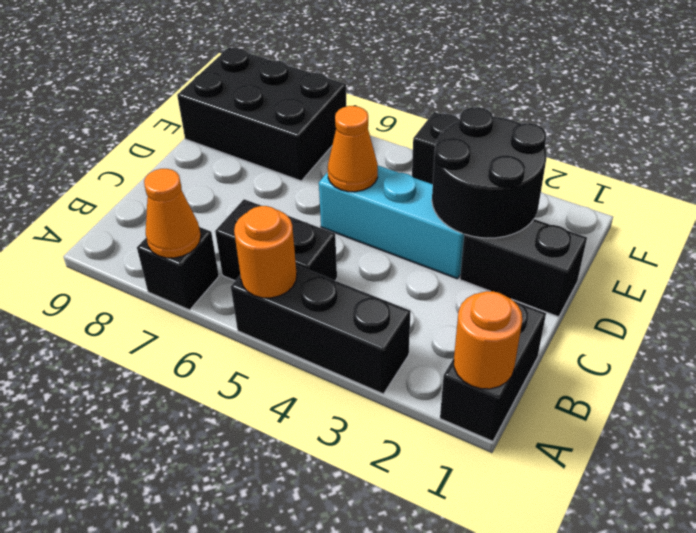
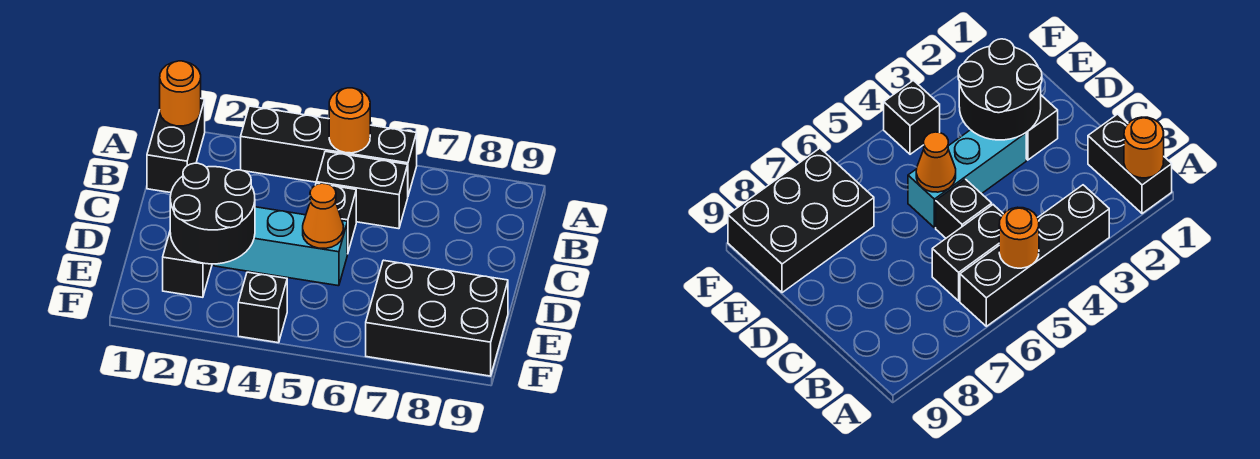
black 1x3 brick [231,265,411,394] -> black 1x4 brick [241,106,417,195]
black 1x1 brick [137,227,219,310] -> black 1x1 brick moved to [316,183,356,254]
orange 1x1 cone [144,169,201,258] -> none
black 1x2 brick [460,219,587,317] -> black 1x2 brick turned to [163,232,212,297]

